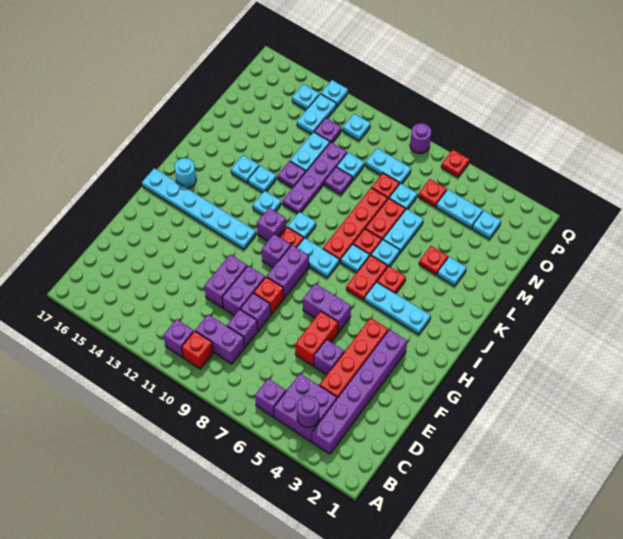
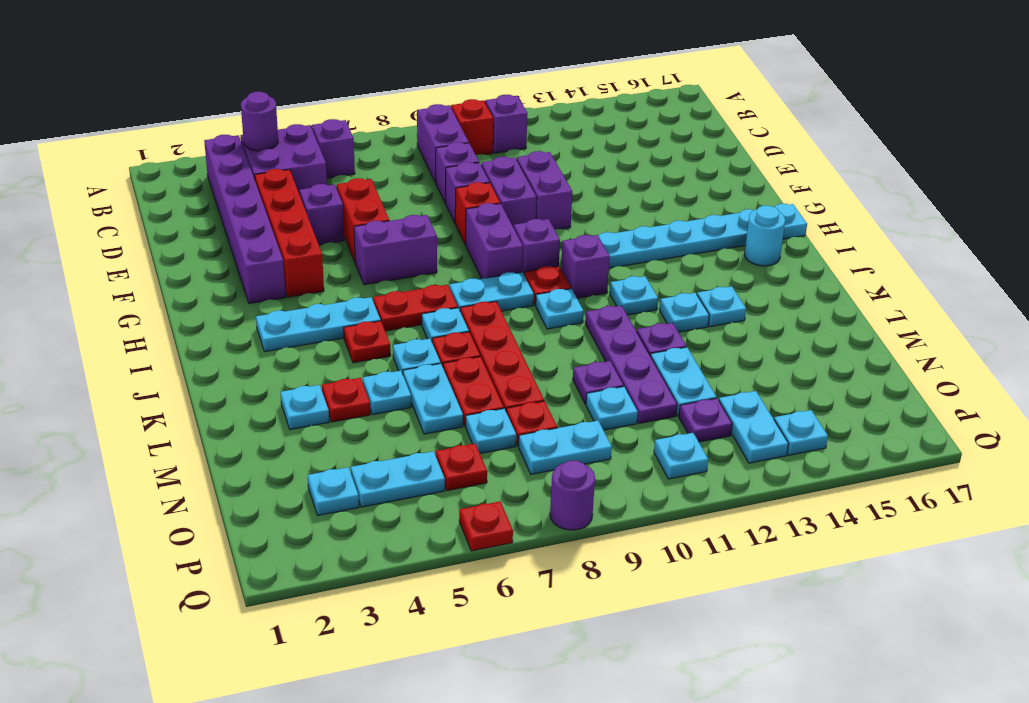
purple 1x2 brick [195,314,245,364] -> purple 1x2 brick turned to [417,104,469,183]
red 1x2 plate [346,255,388,300] -> red 1x2 plate turned to [373,285,458,331]
cyan 1x1 plate [321,80,348,106] -> cyan 1x1 plate moved to [363,371,411,414]

